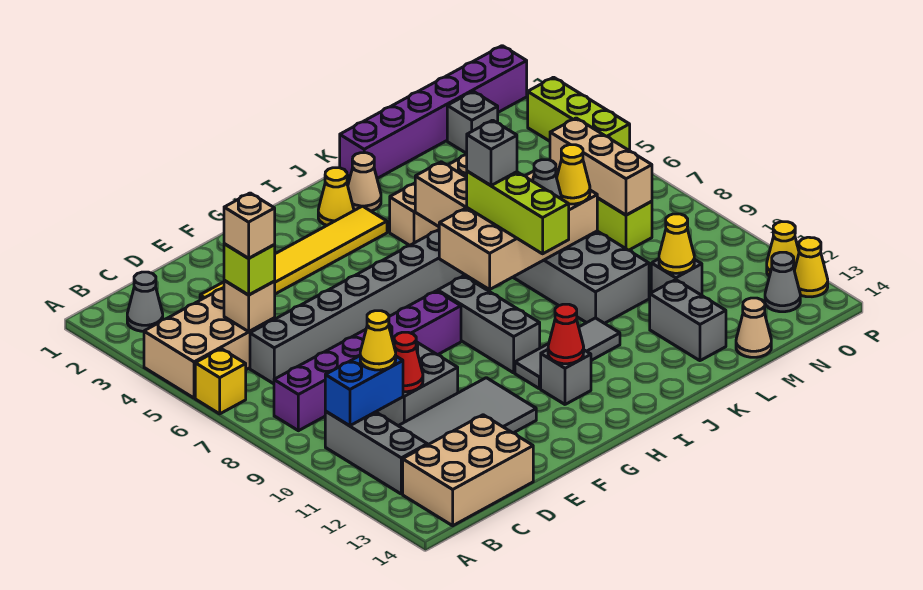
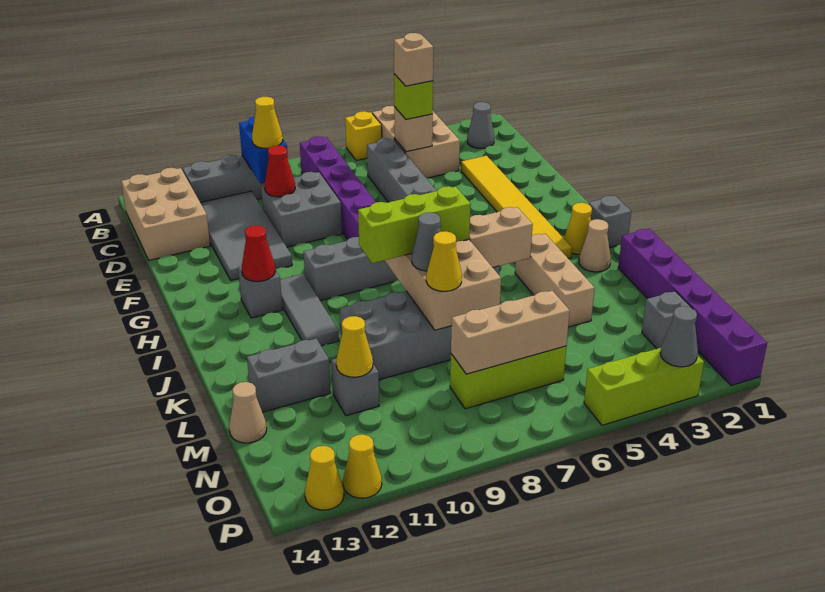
grey 1x1 brick [467,120,517,186] -> grey 1x1 brick moved to [589,196,631,248]
grey 1x1 cone [765,252,800,312] -> grey 1x1 cone moved to [661,306,698,367]

